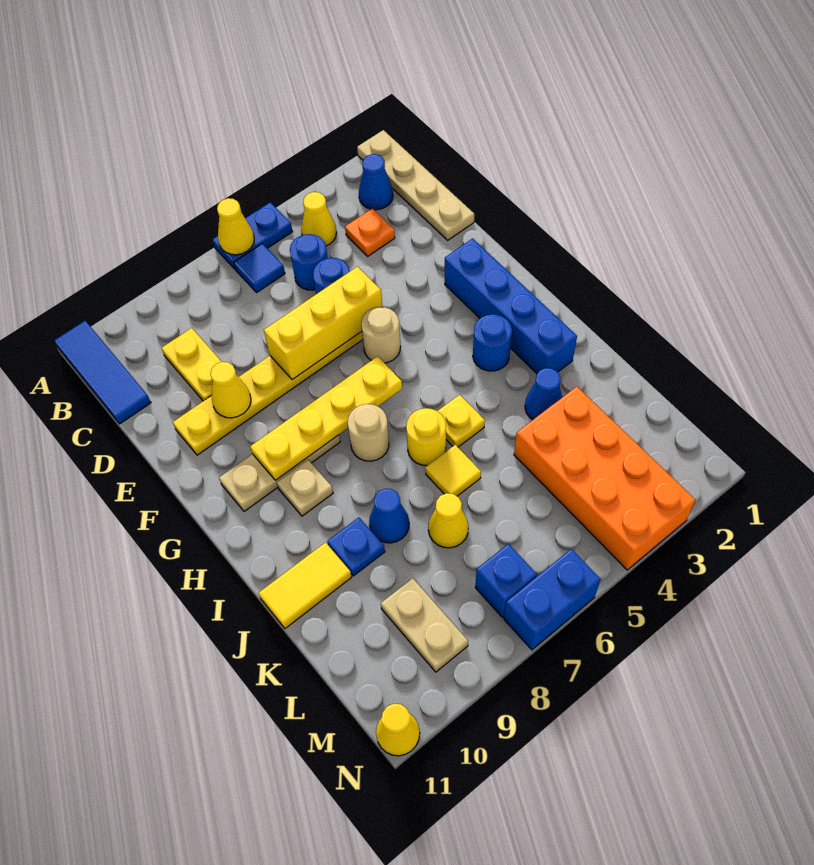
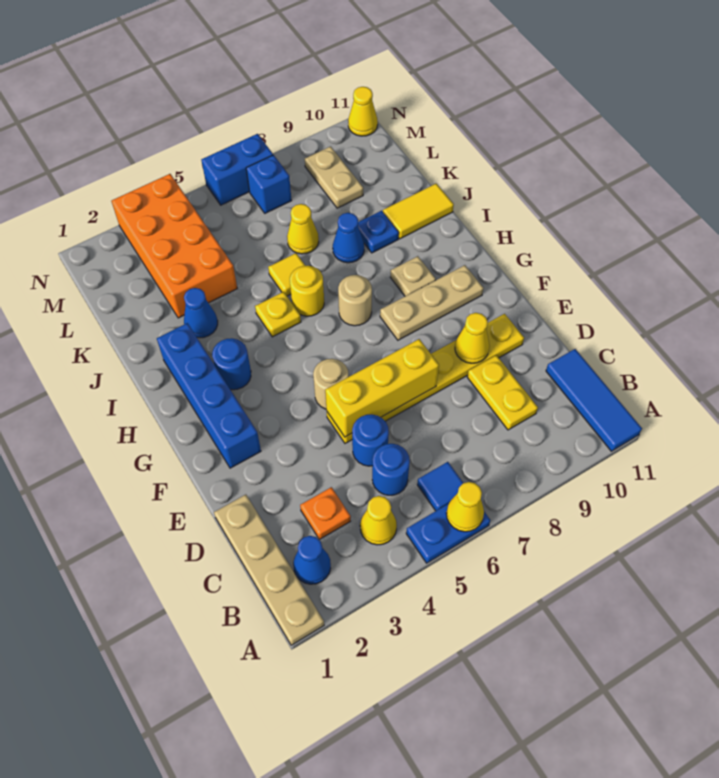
yellow 1x4 plate [250,356,402,480] -> none

